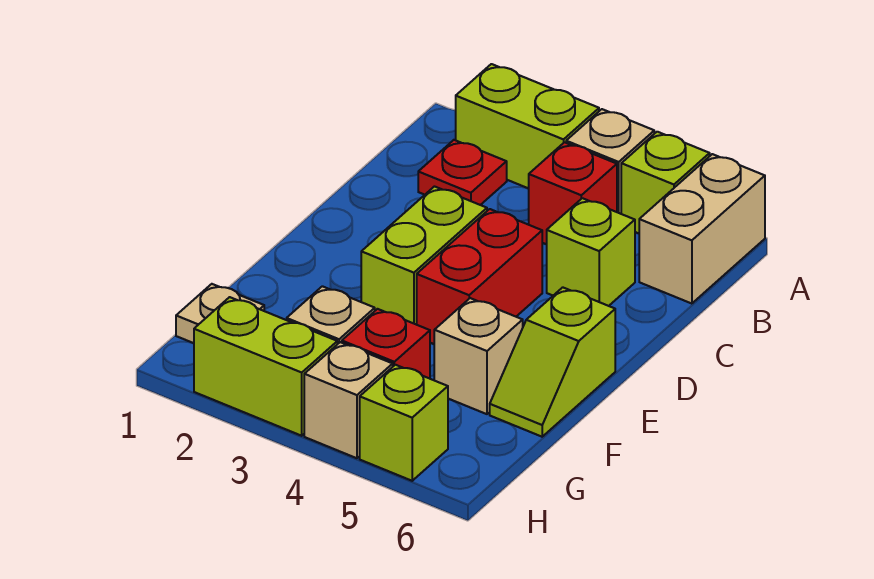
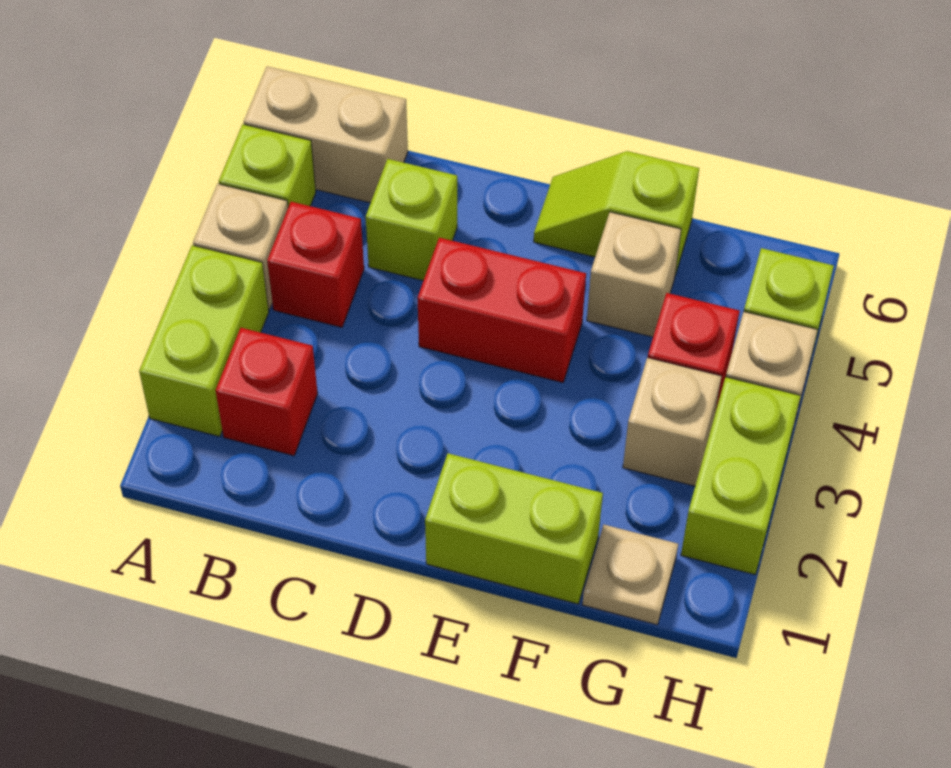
red 1x1 plate [418,140,507,205] -> red 1x1 brick [215,328,318,456]
lime 1x2 brick [361,187,487,325] -> lime 1x2 brick moved to [425,453,603,604]
lime 1x2 slope [490,287,615,437] -> lime 1x2 slope turned to [534,151,699,275]

